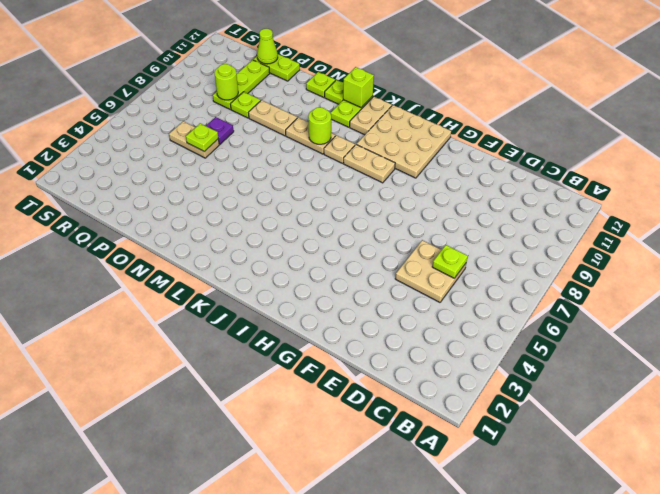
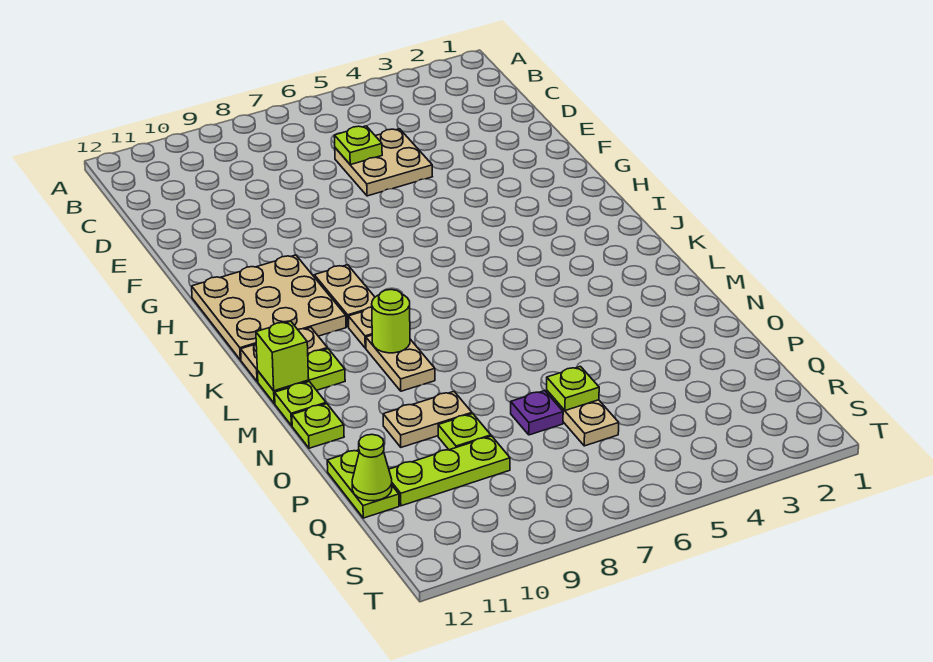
tan 1x2 plate [248,100,297,136] -> tan 1x2 plate turned to [383,392,472,447]
lime 1x1 round brick [215,64,238,100] -> none

